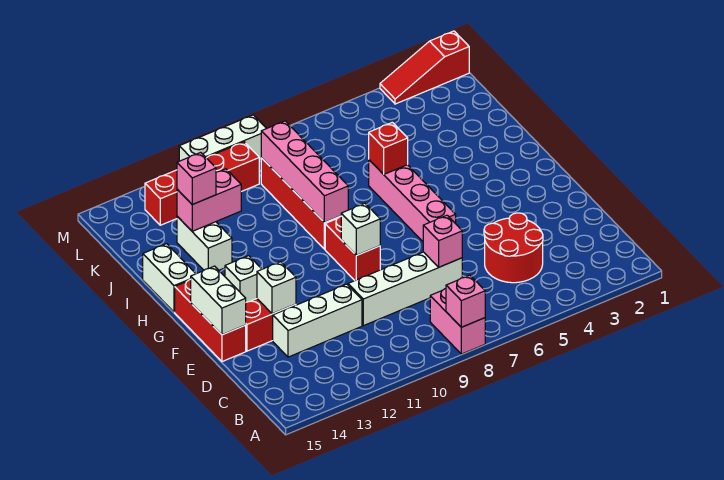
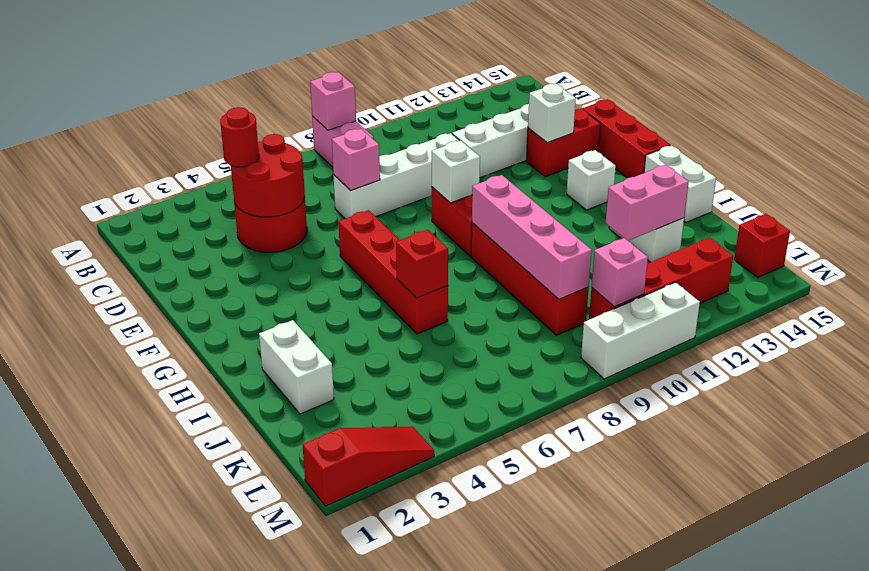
none -> red 2x2 round brick [231,134,305,217]
none -> red 1x1 round brick [220,107,259,167]
white 1x2 brick [191,266,246,335] -> white 1x2 brick moved to [259,320,334,414]
pink 1x4 brick [369,160,456,241] -> red 1x4 brick [338,210,448,334]
pink 1x1 brick [177,152,216,205] -> pink 1x1 brick moved to [591,238,648,307]
none -> red 1x1 brick [734,214,790,277]

